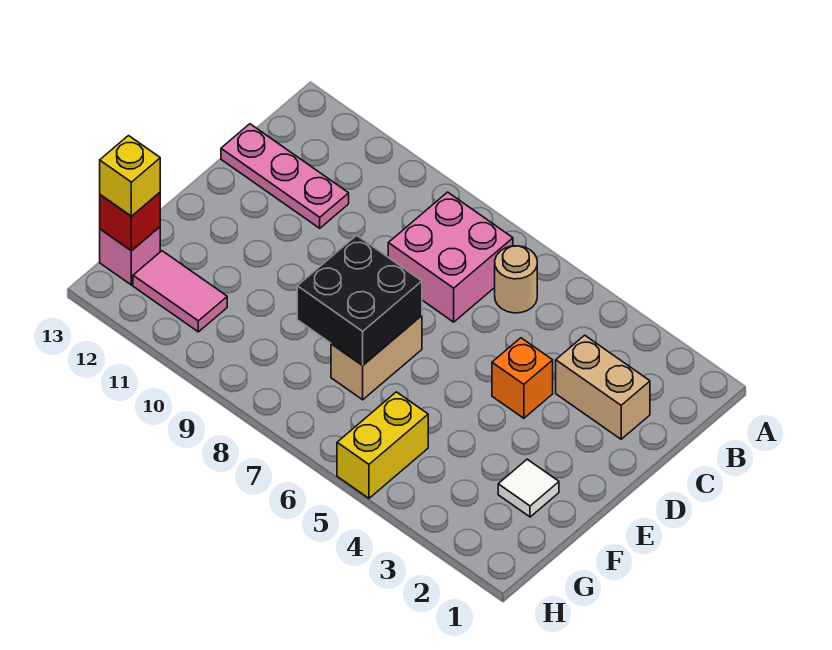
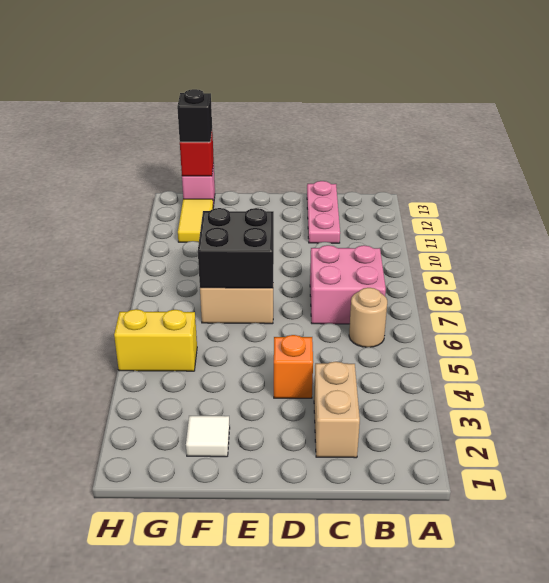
pink 1x2 tile [133,251,227,332] -> yellow 1x2 tile [178,199,213,242]
yellow 1x1 brick [100,136,160,216] -> black 1x1 brick [177,89,212,142]

